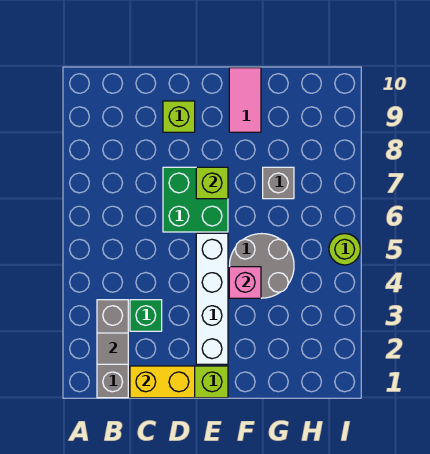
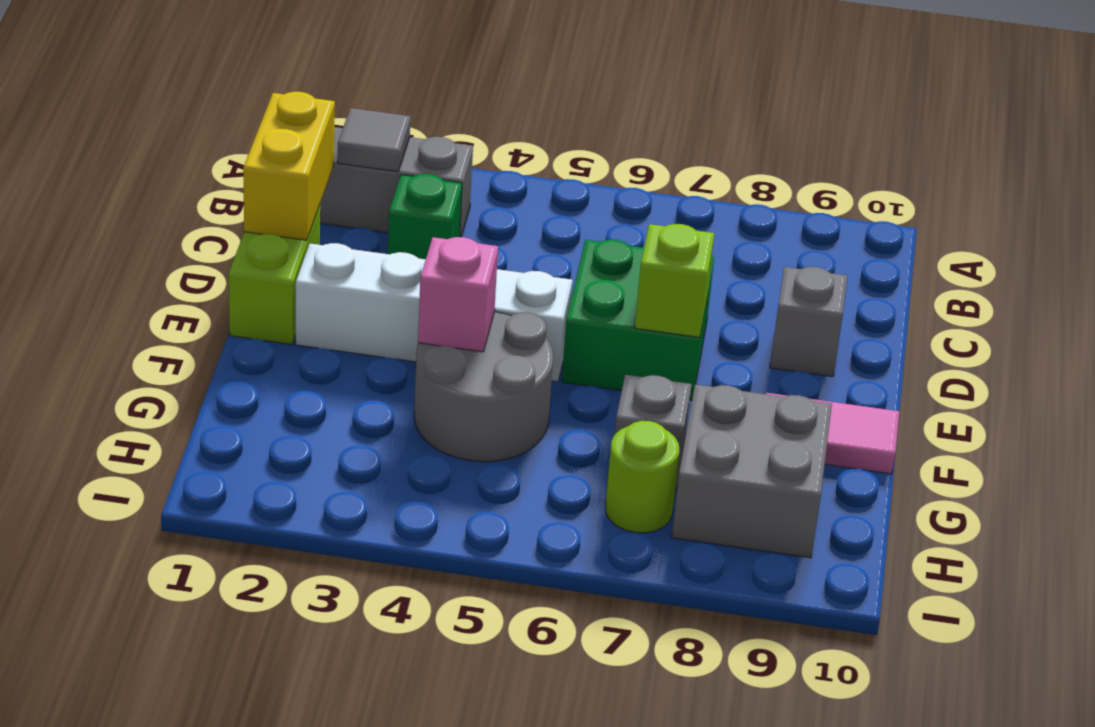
lime 1x1 brick [163,101,195,132] -> grey 1x1 brick [770,267,848,377]
none -> grey 2x2 brick [672,384,832,558]
lime 1x1 round brick [329,234,360,265] -> lime 1x1 round brick moved to [605,421,679,533]

